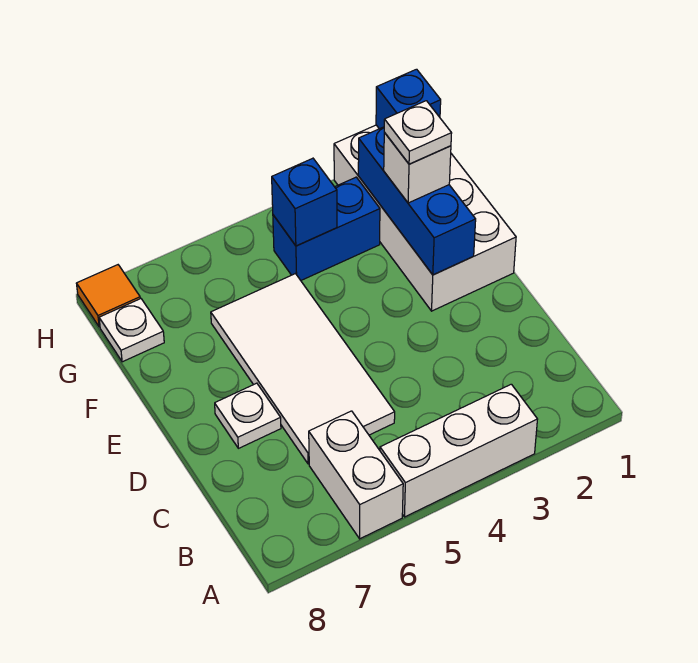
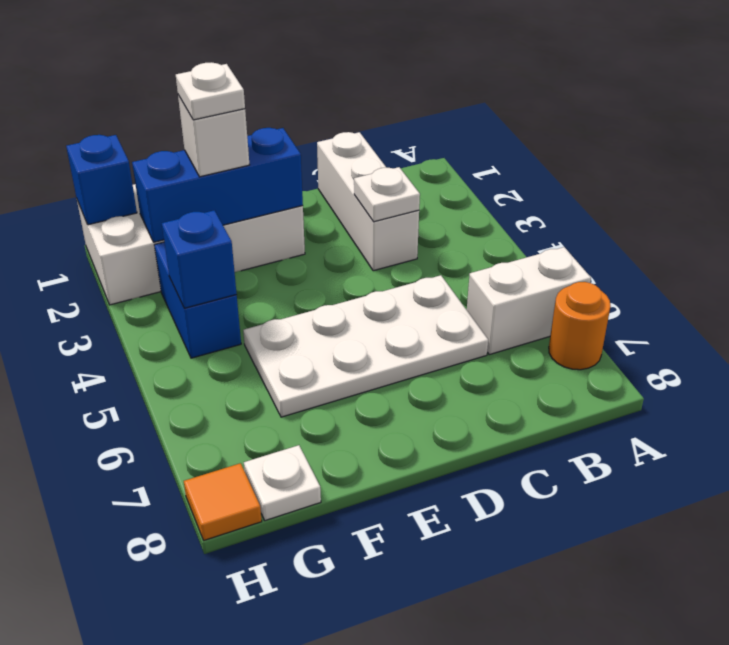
white 1x3 brick [380,384,538,517] -> white 1x3 brick moved to [317,132,419,271]
none -> orange 1x1 round brick [549,282,610,370]
white 2x4 tile [211,274,395,464] -> white 2x4 plate [243,275,488,417]
white 1x1 plate [215,383,281,448] -> white 1x1 plate moved to [354,167,420,222]

